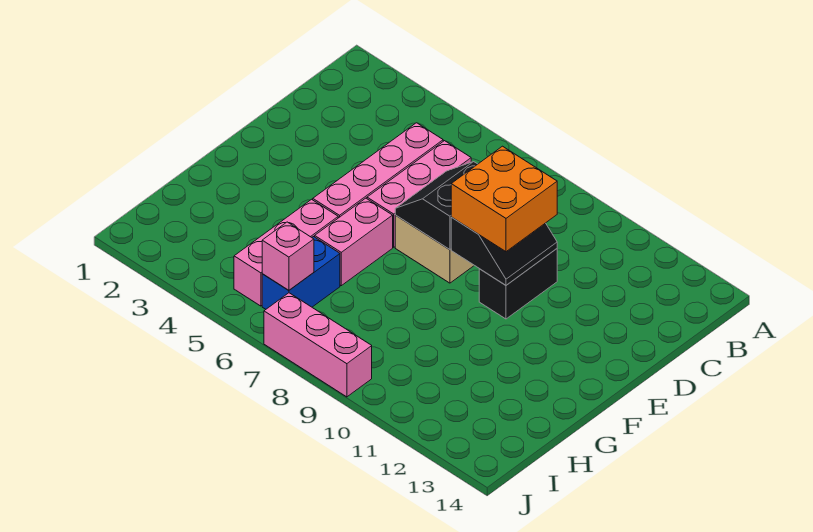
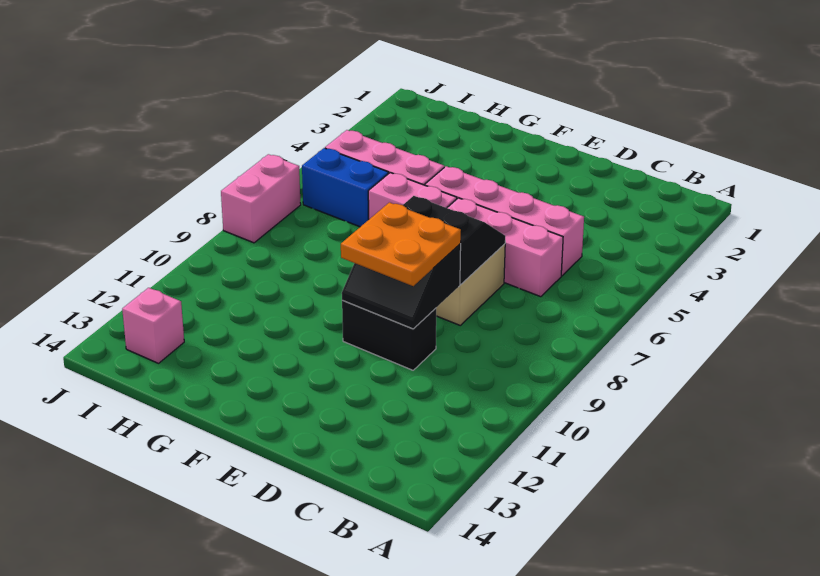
orange 2x2 brick [451,146,557,252] -> orange 2x2 plate [341,202,461,286]
pink 1x1 brick [262,222,314,290] -> pink 1x1 brick moved to [122,288,184,363]
pink 1x3 brick [264,293,372,397] -> pink 1x2 brick [221,154,301,243]

